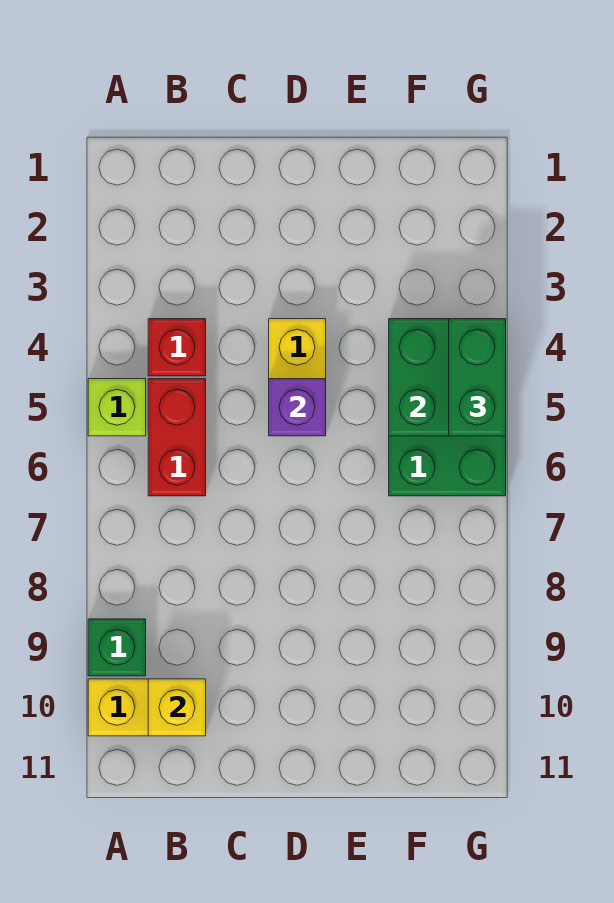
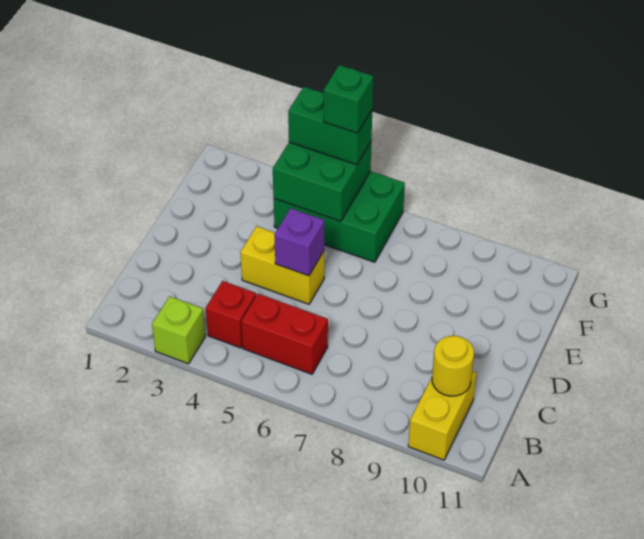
lime 1x1 brick [88,379,146,436] -> lime 1x1 brick moved to [152,296,205,364]
green 1x1 brick [88,619,146,676] -> green 1x1 brick moved to [324,65,373,133]
yellow 1x1 brick [148,679,206,736] -> yellow 1x1 round brick [432,336,474,396]

